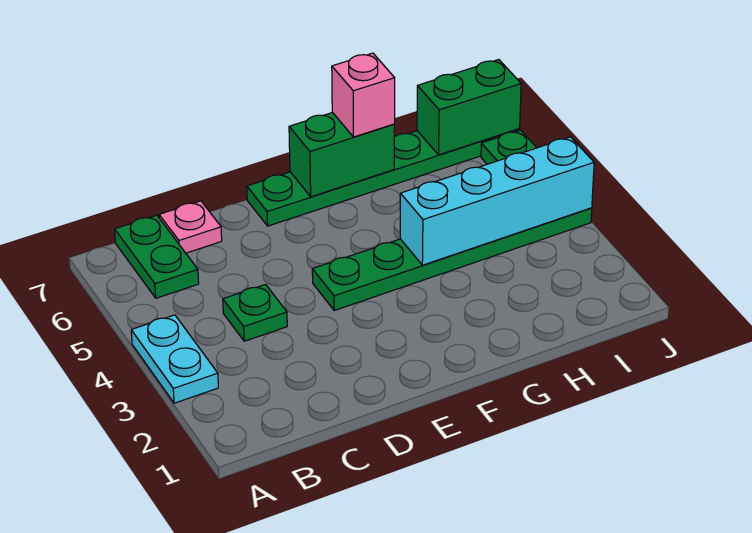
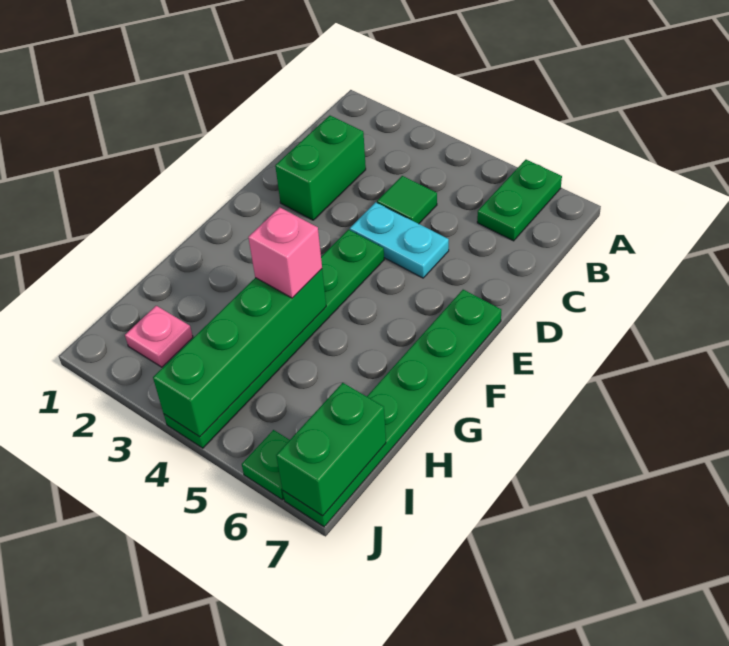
cyan 1x2 plate [131,315,218,403] -> cyan 1x2 plate moved to [350,202,449,278]
green 1x2 plate [115,215,199,298] -> green 1x2 plate turned to [477,160,562,241]
green 1x1 plate [223,285,287,341] -> green 1x1 tile [377,176,437,224]
pink 1x1 plate [159,201,222,253] -> pink 1x1 plate moved to [125,306,193,367]
green 1x2 brick [289,112,394,197] -> green 1x2 brick moved to [275,116,366,220]
cyan 1x4 brick [400,137,594,265] -> green 1x4 brick [153,269,326,437]
pink 1x1 brick [332,53,395,137] -> pink 1x1 brick moved to [248,207,322,298]

